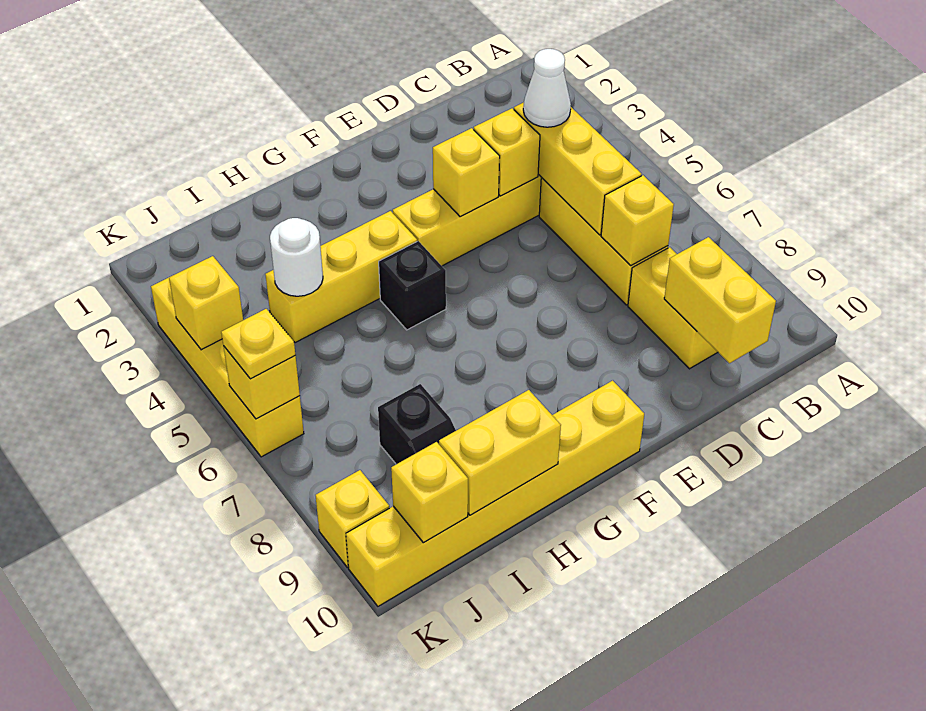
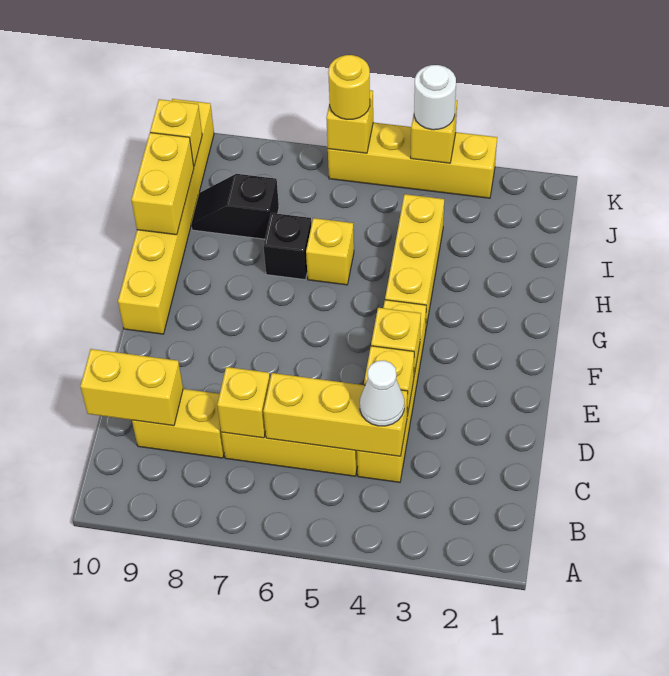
black 1x1 brick [379,241,446,330] -> black 1x1 brick moved to [264,213,311,280]
white 1x1 round brick [270,218,323,296] -> white 1x1 round brick moved to [414,65,456,130]
yellow 1x1 plate [221,309,295,379] -> yellow 1x1 round brick [328,55,370,120]
yellow 1x1 brick [316,470,389,567] -> yellow 1x1 brick moved to [306,218,354,285]

